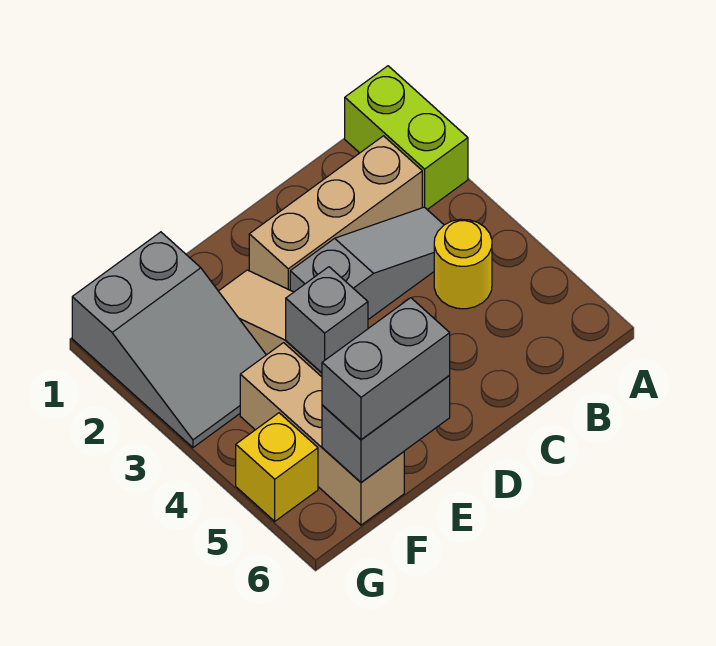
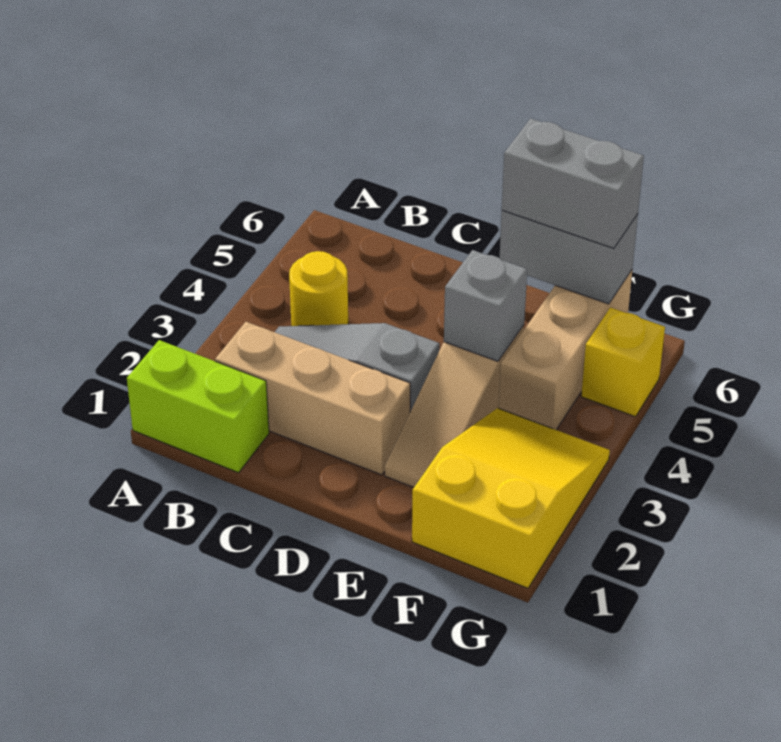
lime 1x2 brick [345,66,468,210] -> lime 1x2 brick turned to [127,340,269,473]
grey 2x3 slope [72,232,266,448] -> yellow 2x3 slope [412,408,610,588]

